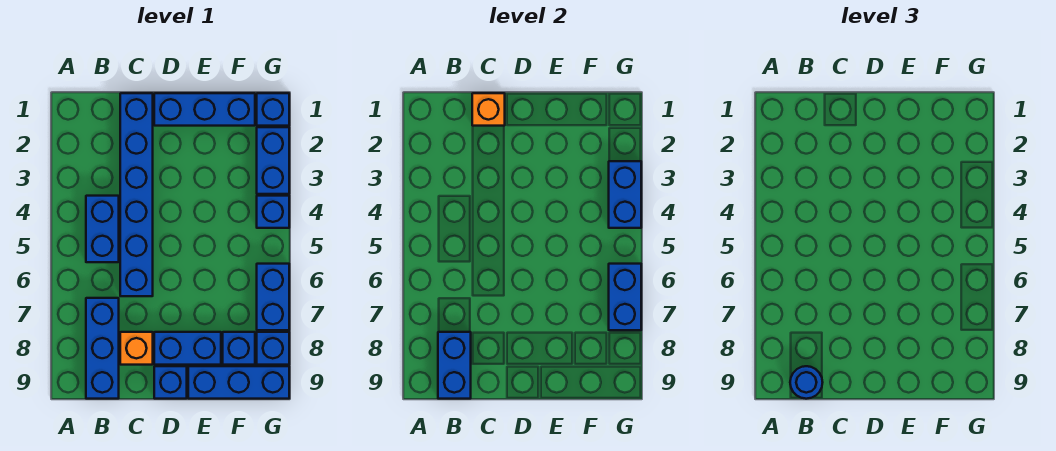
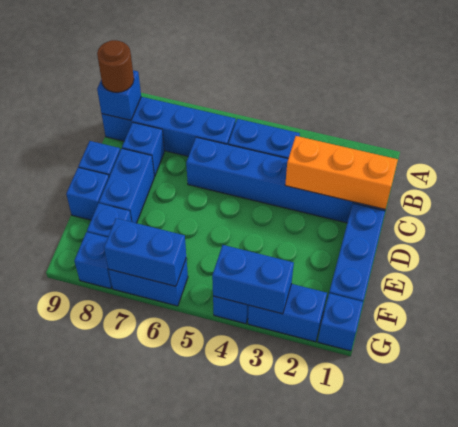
blue 1x3 brick [86,298,119,399] -> blue 1x4 brick [102,97,236,156]
blue 1x2 brick [438,332,471,399] -> blue 1x1 brick [97,70,141,120]
blue 1x1 round brick [790,366,823,399] -> brown 1x1 round brick [97,40,134,92]
orange 1x1 brick [472,93,505,126] -> orange 1x3 brick [285,136,398,209]
orange 1x1 brick [120,332,153,365] -> blue 1x1 brick [122,122,164,177]
blue 1x3 brick [188,366,289,399] -> blue 1x1 brick [66,168,109,220]

